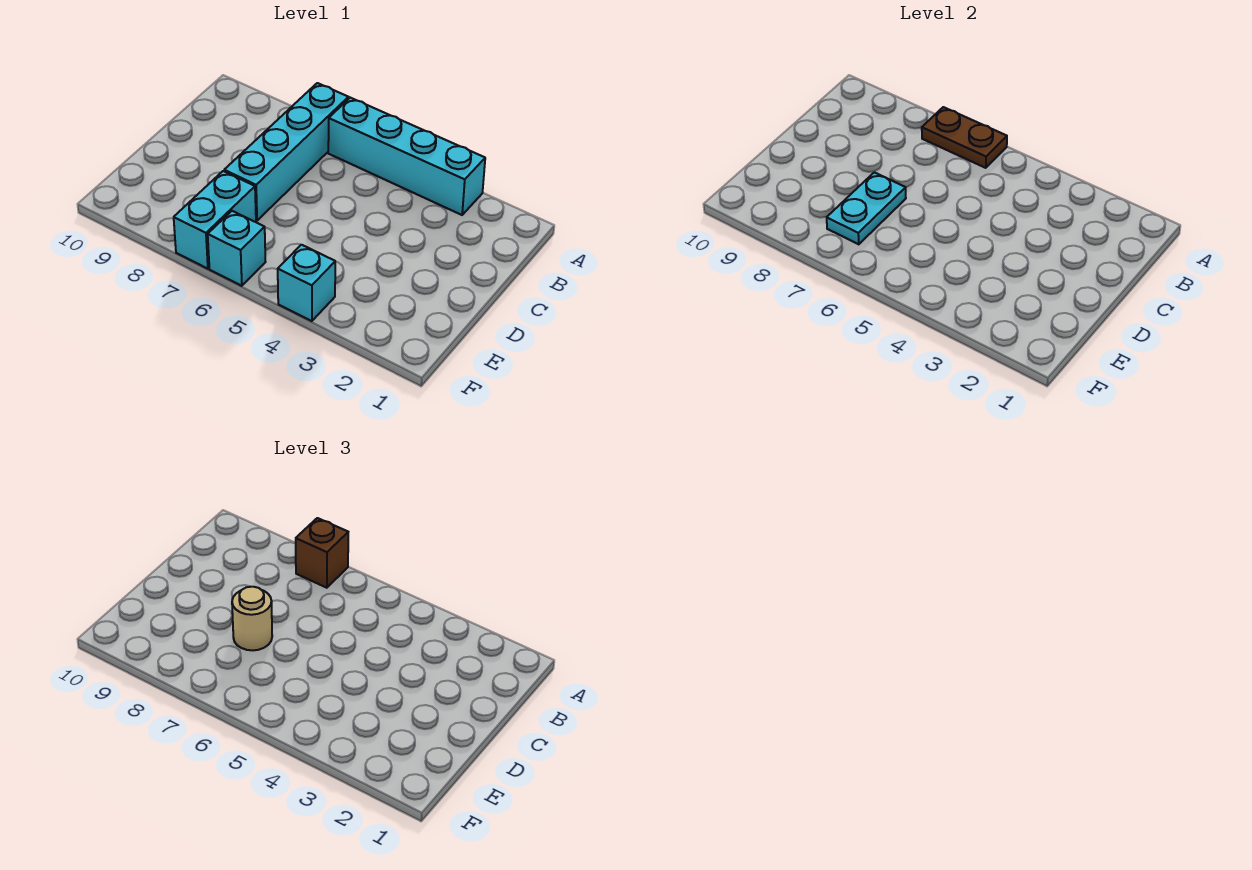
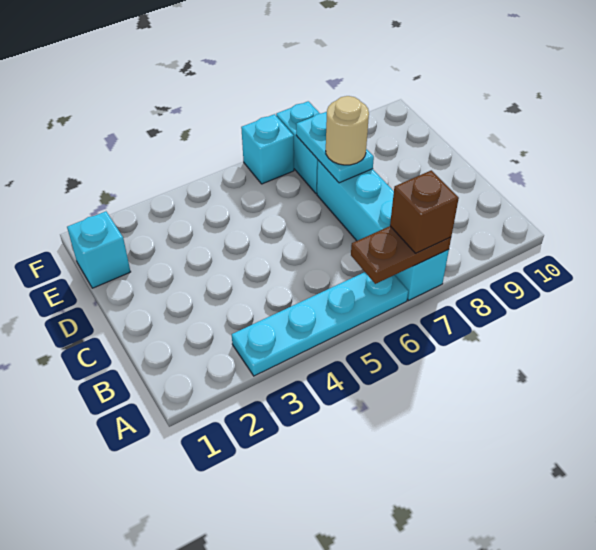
cyan 1x4 brick [328,98,485,215] -> cyan 1x4 plate [232,272,408,376]
cyan 1x1 brick [278,245,335,321] -> cyan 1x1 brick moved to [67,211,131,288]

